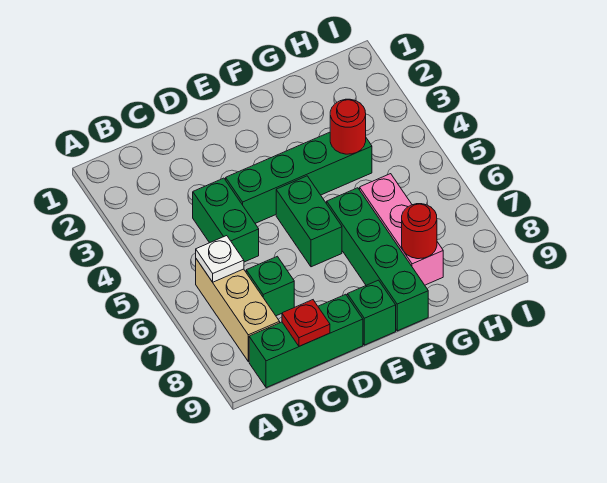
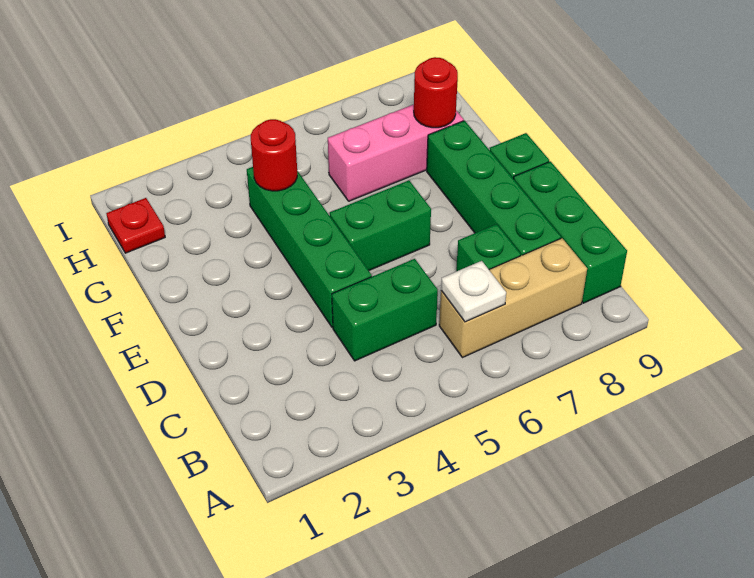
red 1x1 plate [282,300,330,346] -> red 1x1 plate moved to [106,198,165,253]
green 1x4 brick [327,188,428,331] -> green 1x4 brick turned to [427,121,561,256]

